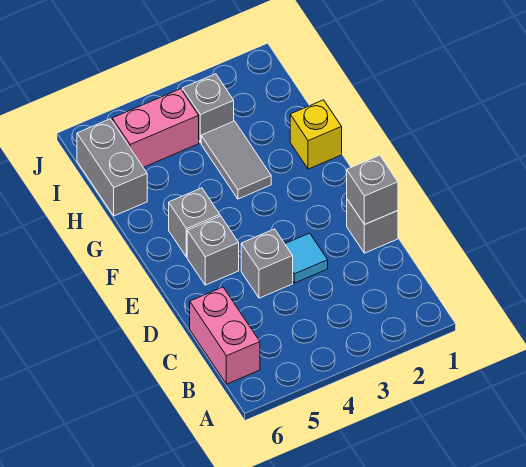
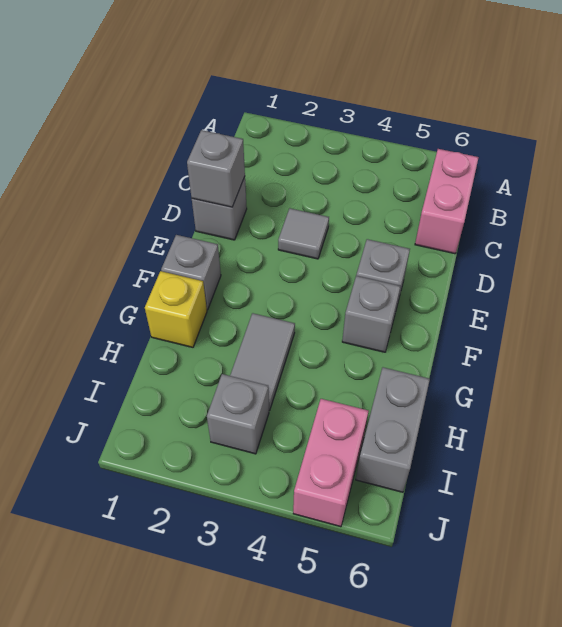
cyan 1x1 tile [285,233,328,283] -> grey 1x1 tile [278,208,329,259]
grey 1x1 brick [241,229,293,298] -> grey 1x1 brick moved to [161,235,221,310]
pink 1x2 brick [112,89,199,167] -> pink 1x2 brick turned to [293,399,369,527]

